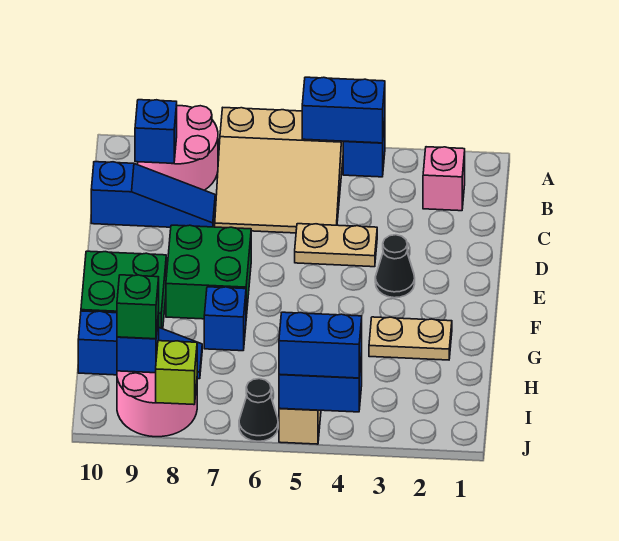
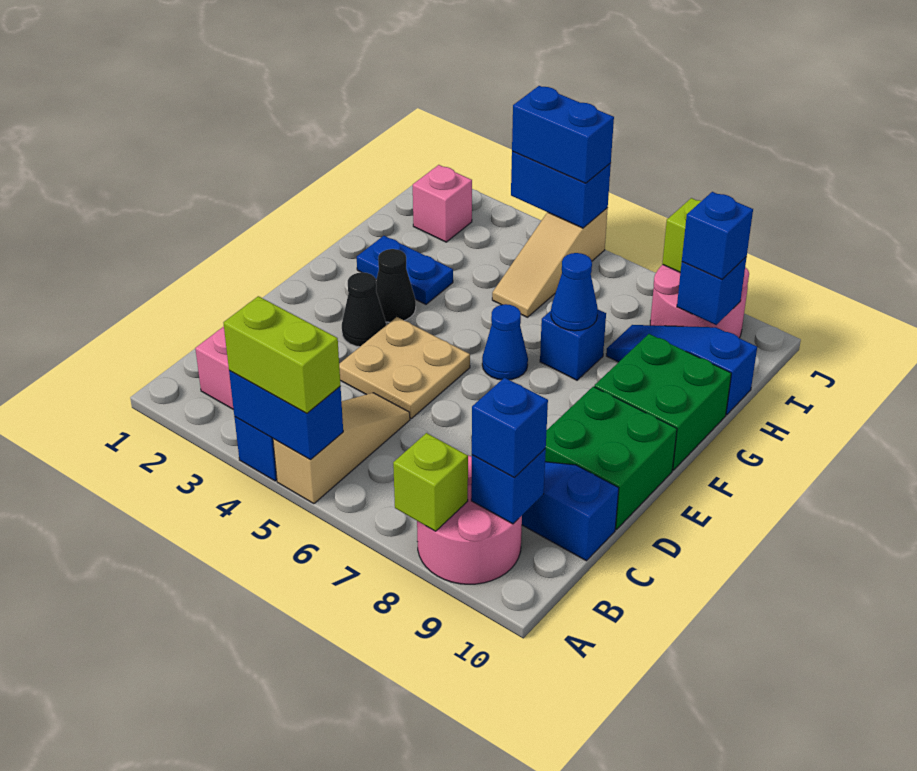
none -> lime 1x2 brick [224,296,341,414]
tan 3x3 slope [215,108,343,233] -> tan 1x3 slope [273,393,410,504]
none -> lime 1x1 brick [393,433,468,531]
none -> blue 1x1 brick [472,378,548,477]
tan 1x2 plate [295,224,377,267] -> tan 2x2 plate [339,317,470,419]
green 2x2 brick [166,225,251,319] -> green 2x2 brick moved to [545,387,677,530]
none -> blue 1x1 cone [482,304,528,380]
tan 1x2 plate [369,317,452,360] -> blue 1x2 plate [357,236,453,304]
none -> blue 1x1 cone [551,253,598,331]
none -> pink 1x1 brick [413,165,472,242]
green 1x1 brick [117,275,159,339] -> blue 1x1 brick [682,192,753,279]
black 1x1 cone [239,379,278,441] -> black 1x1 cone moved to [376,249,416,322]

